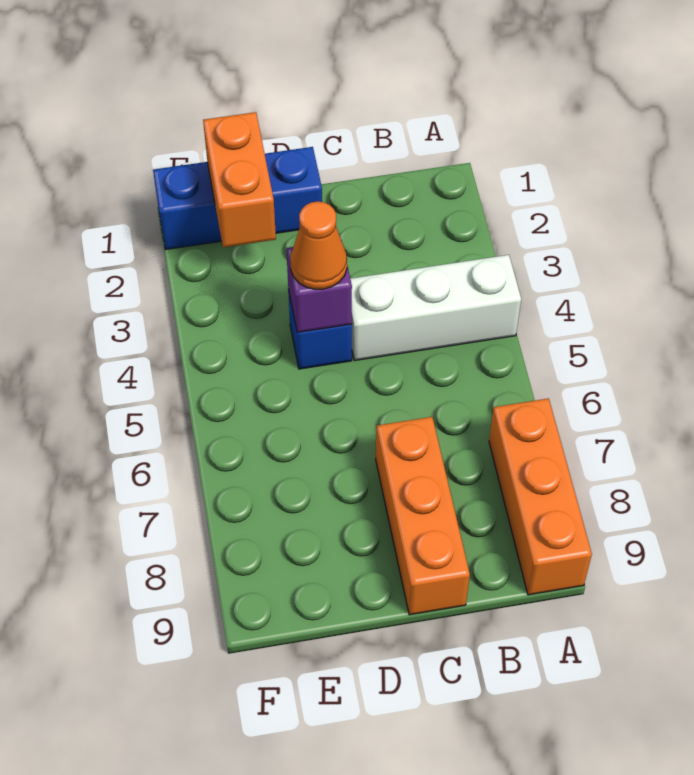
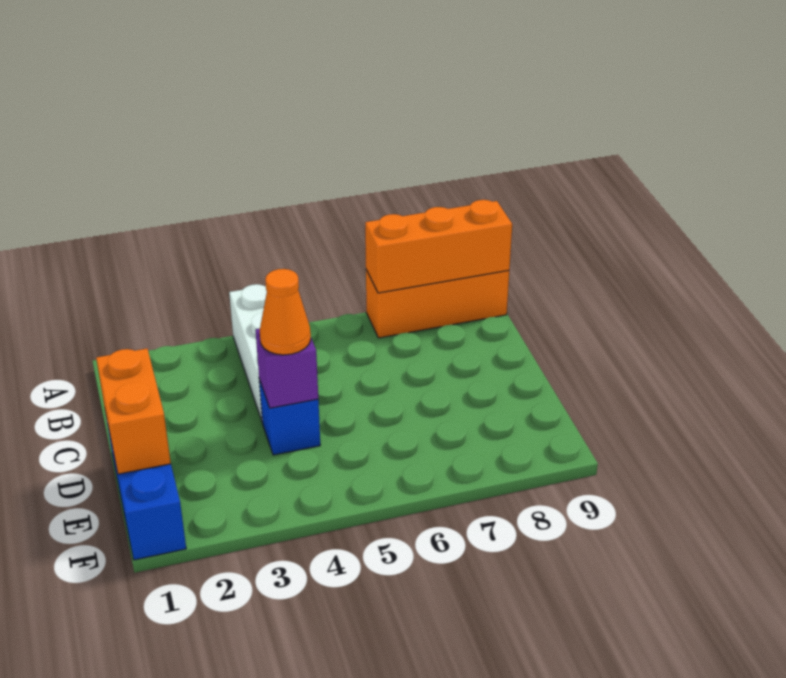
orange 1x3 brick [376,417,470,615] -> orange 1x3 brick moved to [365,200,512,293]
orange 1x2 brick [203,112,276,247] -> orange 1x2 brick turned to [96,348,171,474]

